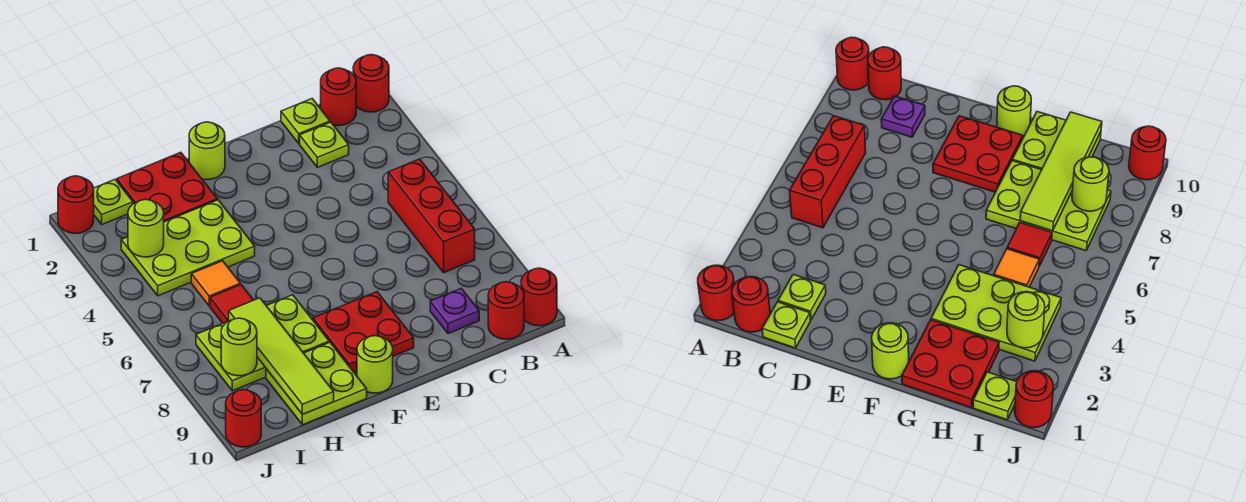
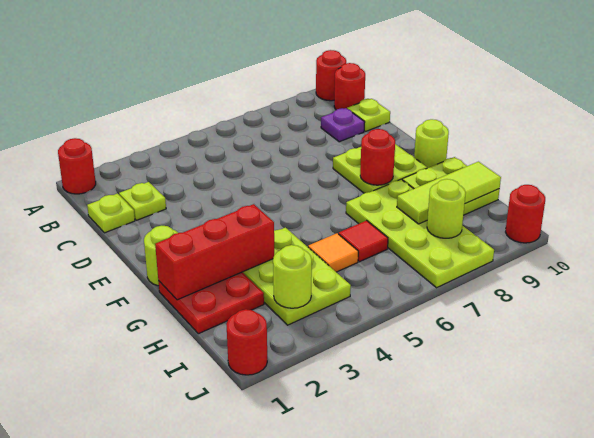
red 1x1 round brick [321,68,356,126] -> red 1x1 round brick moved to [360,129,395,185]
red 1x3 brick [388,159,475,272] -> red 1x3 brick moved to [155,204,274,300]
red 2x2 plate [313,292,414,372] -> lime 2x2 plate [333,144,427,193]
lime 2x3 plate [196,295,329,391] -> lime 2x4 plate [346,179,494,288]
lime 1x4 tile [229,298,334,415] -> lime 1x3 tile [397,162,501,224]
lime 1x1 plate [93,180,133,225] -> lime 1x1 plate moved to [347,99,390,132]

